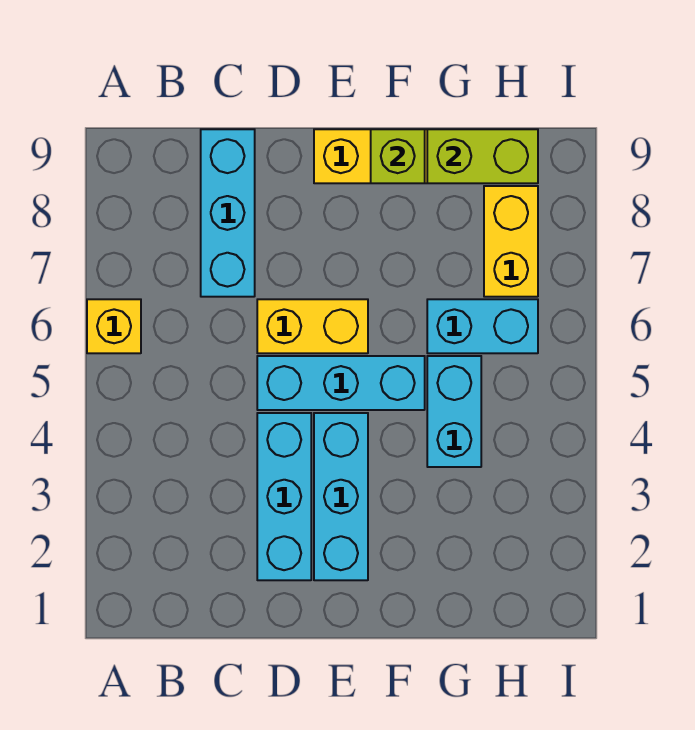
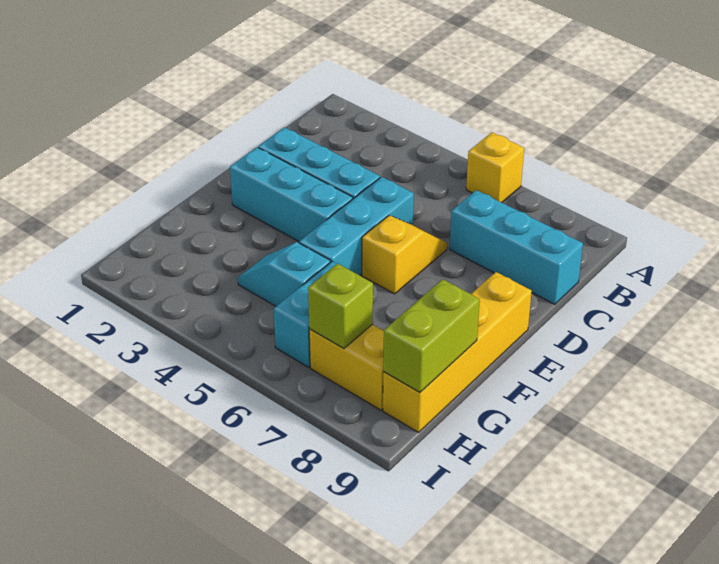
yellow 1x2 brick [257,299,368,353] -> yellow 1x2 slope [362,215,447,294]
lime 1x1 brick [371,129,425,183] -> lime 1x1 brick moved to [308,264,373,348]
cyan 1x2 brick [427,356,481,467] -> cyan 1x2 slope [238,242,330,306]

